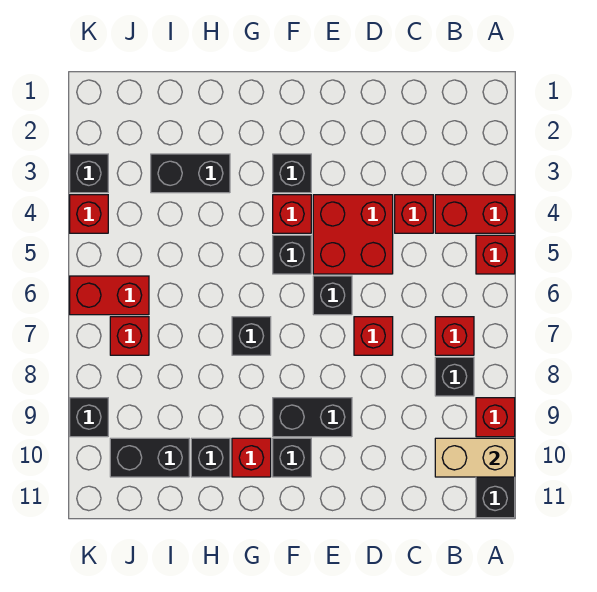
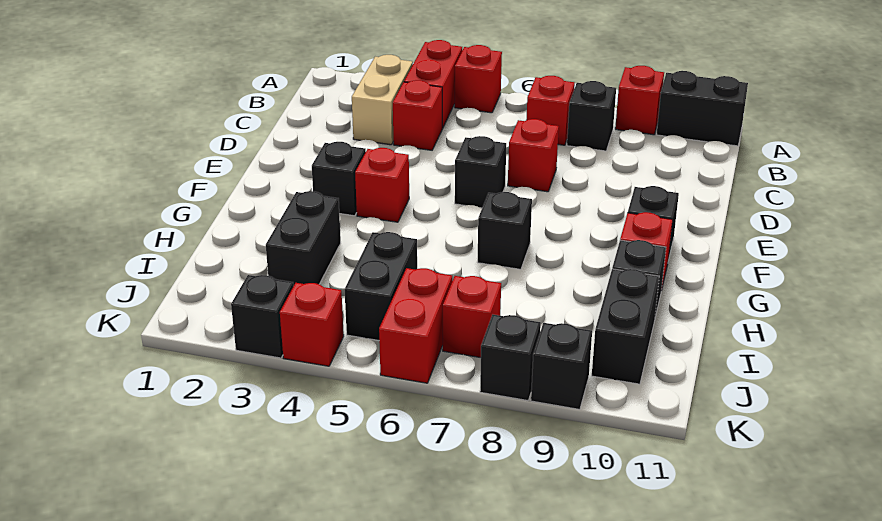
tan 1x2 brick [435,438,515,477] -> tan 1x2 brick moved to [352,55,413,145]
red 2x2 brick [313,195,393,274] -> none
black 1x2 brick [273,398,352,437] -> black 1x2 brick moved to [345,232,417,340]
black 1x1 brick [273,235,311,274] -> black 1x1 brick moved to [480,315,541,401]

